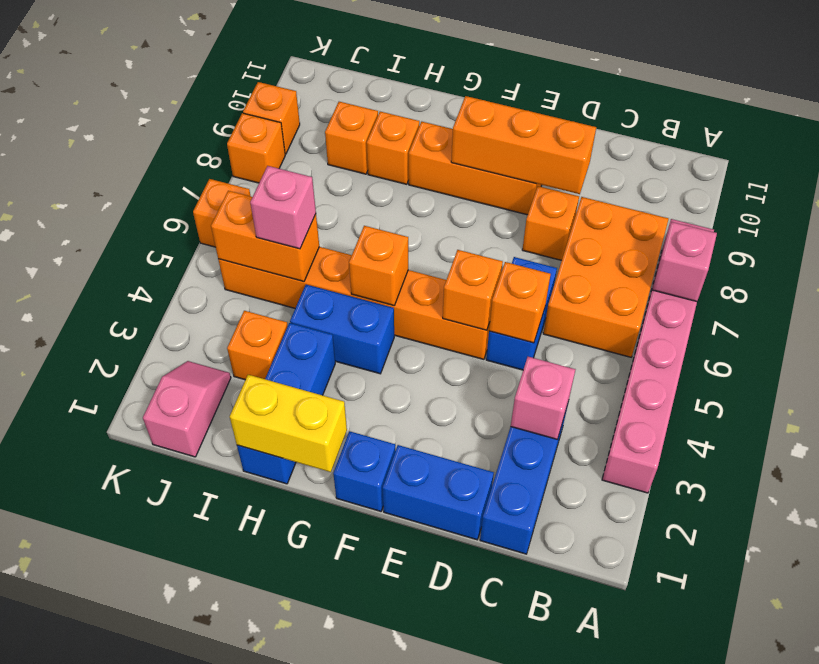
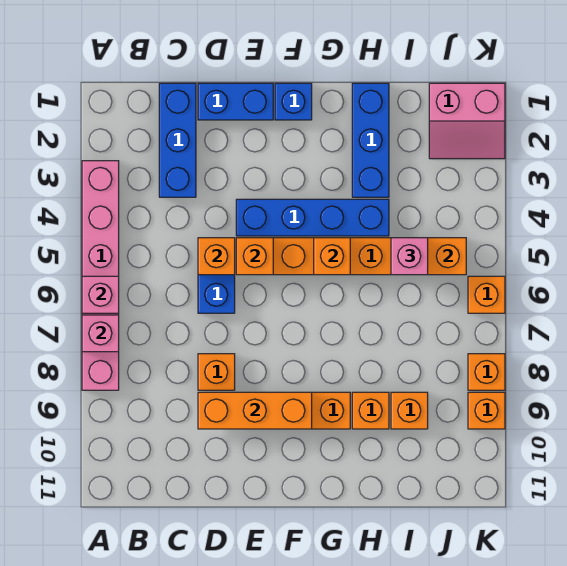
orange 2x3 brick [543,197,669,357] -> none
pink 1x1 brick [511,357,576,439] -> pink 1x1 brick moved to [82,276,119,313]
yellow 1x2 brick [230,375,347,472] -> none
blue 1x2 brick [290,285,394,374] -> blue 1x4 brick [236,199,389,236]
orange 1x1 brick [227,311,288,380] -> none
pink 1x2 slope [143,361,231,457] -> pink 2x2 slope [429,83,505,159]

